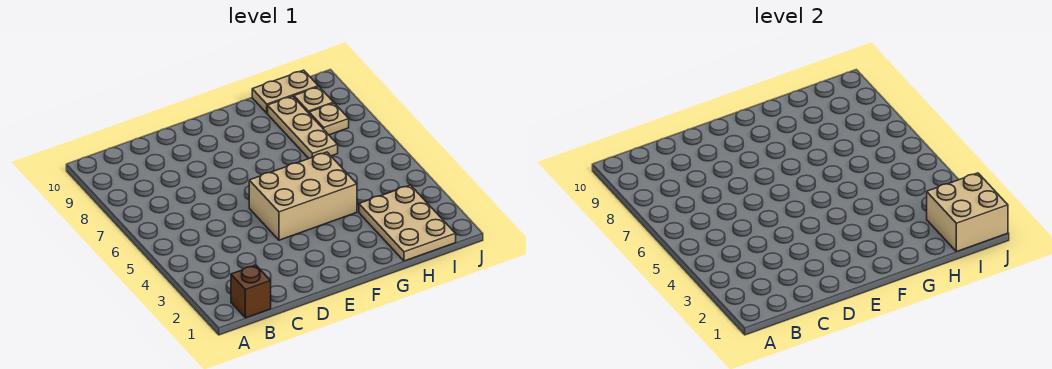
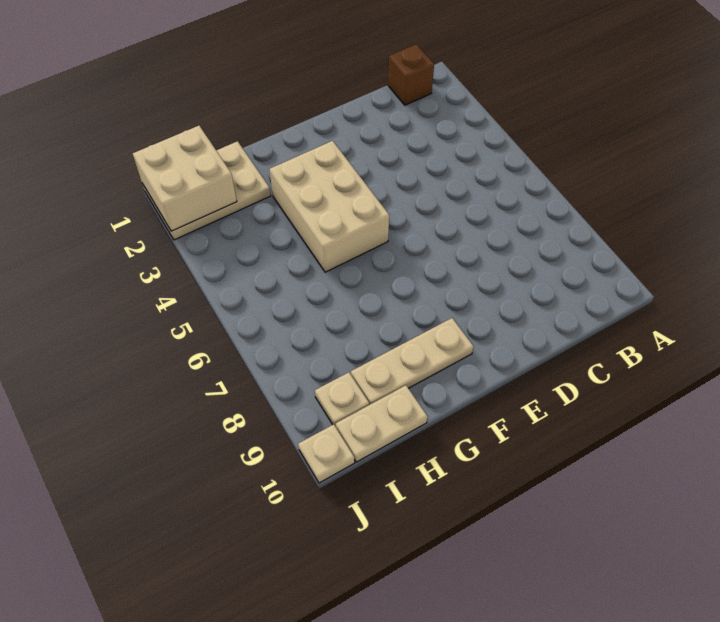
tan 2x3 brick [249,152,357,240] -> tan 2x3 brick turned to [269,141,389,272]
tan 2x3 plate [359,185,456,261] -> tan 2x3 plate turned to [143,141,271,240]
tan 1x3 plate [268,96,338,158] -> tan 1x3 plate turned to [351,318,474,405]
tan 1x1 plate [309,103,349,135] -> tan 1x1 plate moved to [298,424,355,483]

